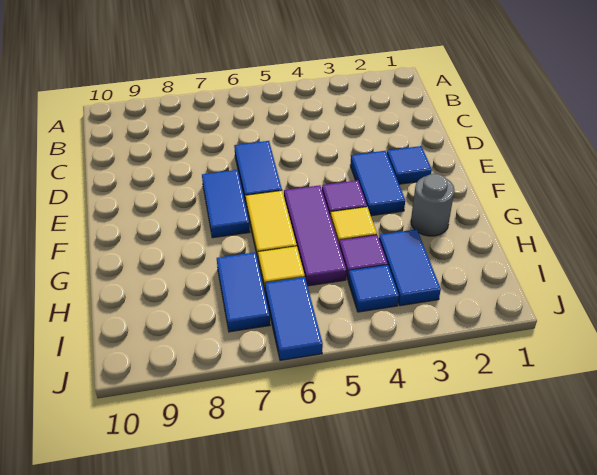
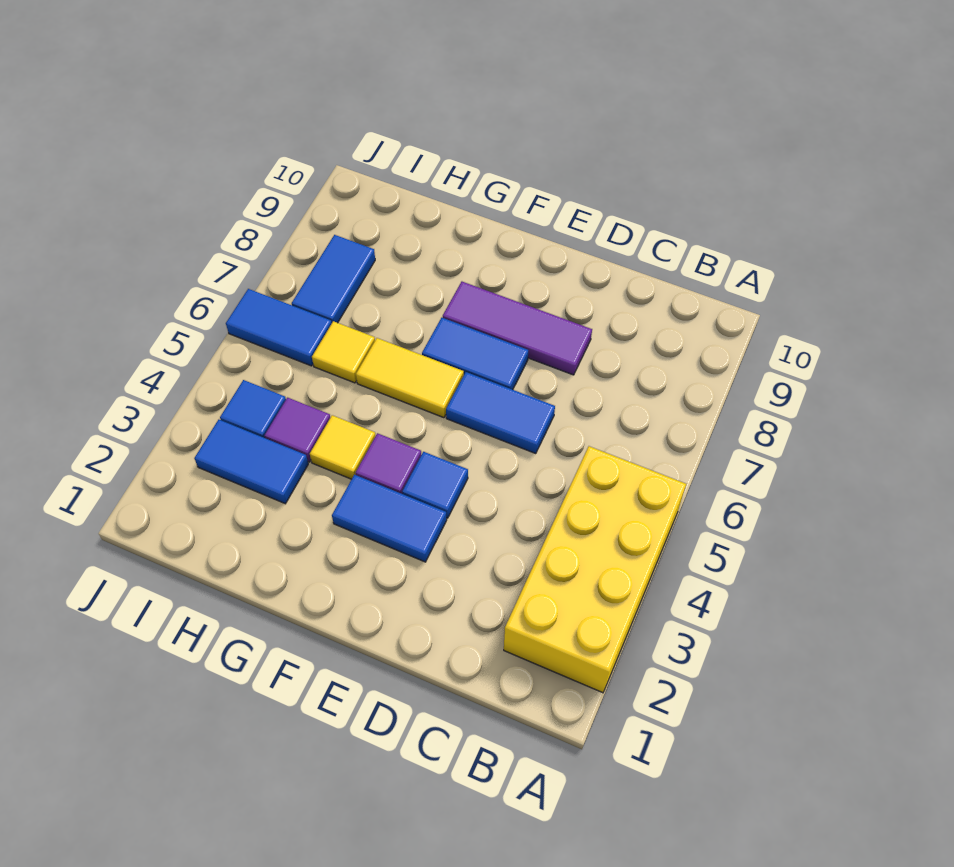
none -> yellow 2x4 brick [504,446,686,693]
blue 1x1 tile [387,146,432,184] -> blue 1x1 tile moved to [402,452,468,518]
purple 1x3 tile [284,185,346,286] -> purple 1x3 tile moved to [443,282,592,375]
grey 1x1 round brick [411,174,454,236] -> none
blue 1x2 tile [217,252,270,332] -> blue 1x2 tile turned to [292,235,375,323]

